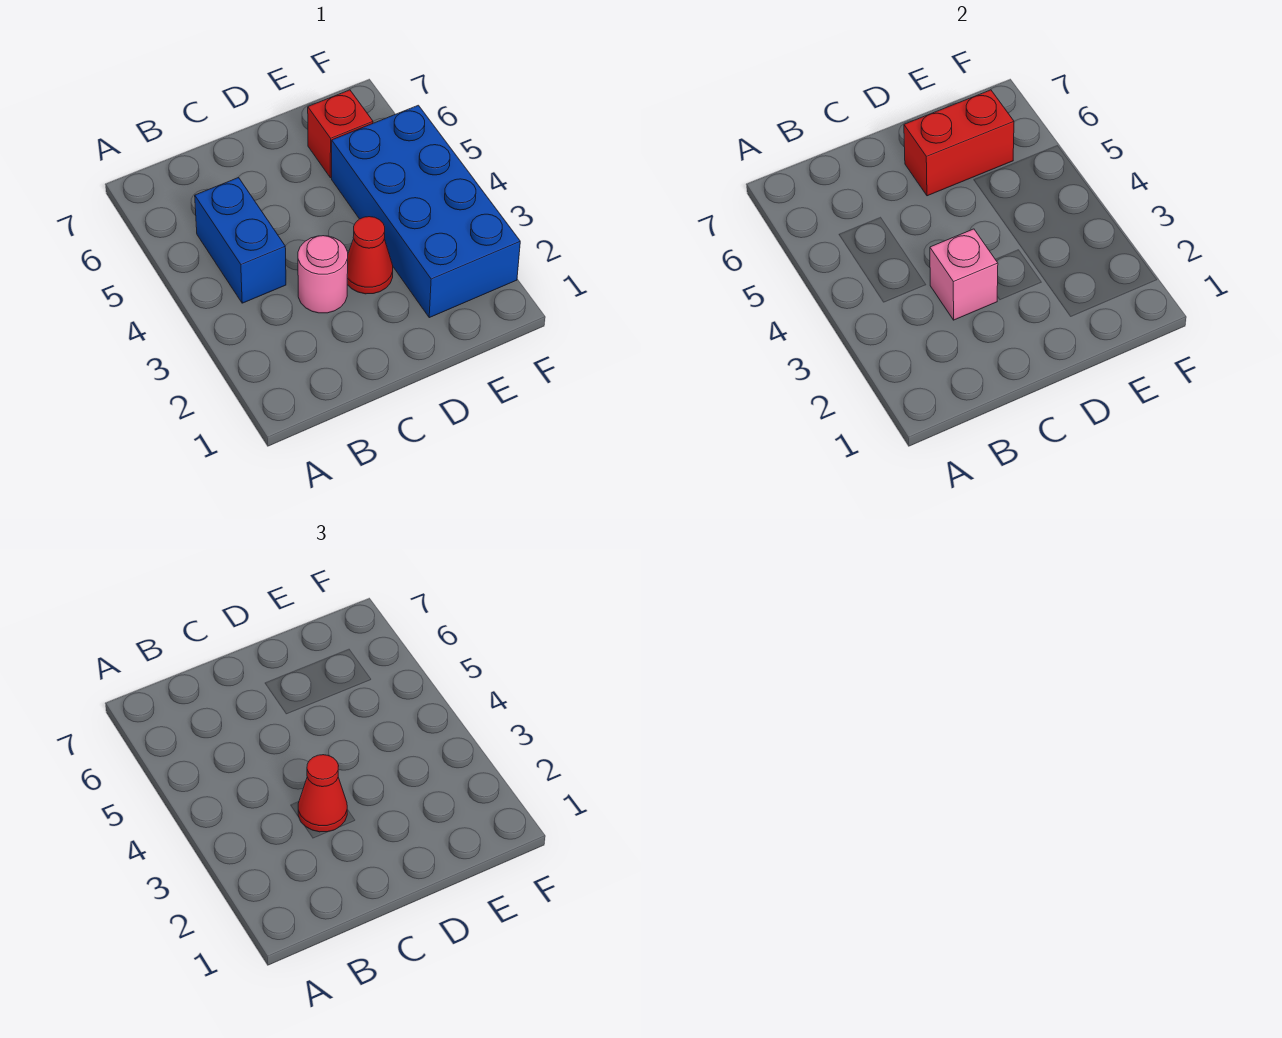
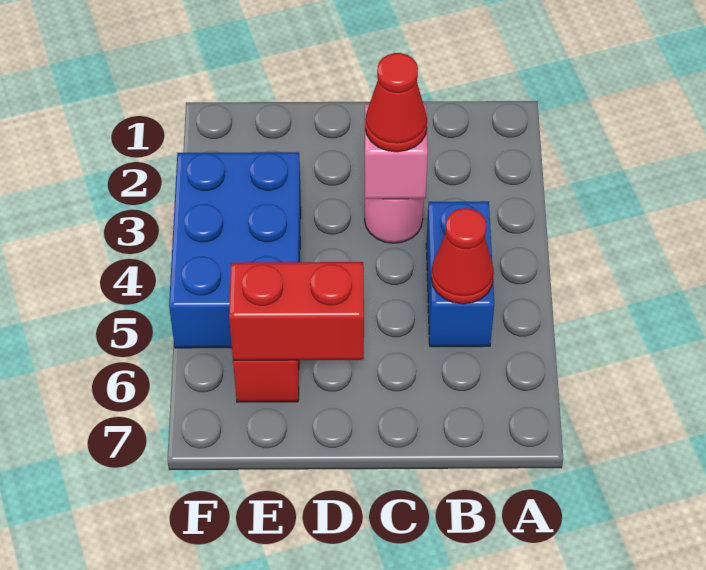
red 1x1 cone [347,217,393,294] -> red 1x1 cone moved to [431,208,494,304]
blue 2x4 brick [332,105,520,318] -> blue 2x3 brick [169,152,301,348]

